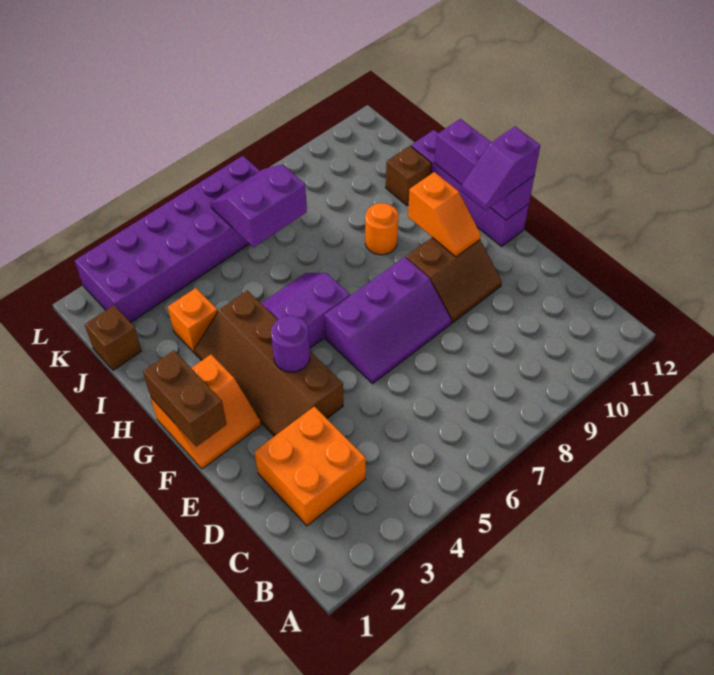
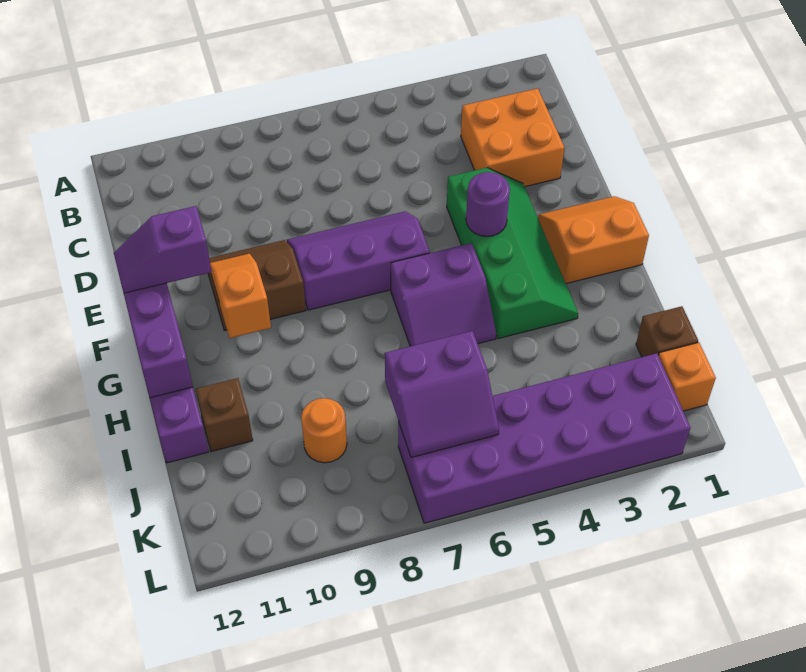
brown 2x4 slope [194,290,343,436] -> green 2x4 slope [447,168,578,339]
brown 1x2 brick [143,350,227,447] -> none
purple 1x2 slope [461,126,540,210] -> purple 1x2 slope turned to [114,206,212,293]
orange 1x1 round brick [365,203,399,255] -> orange 1x1 round brick moved to [301,398,347,463]
orange 1x1 brick [168,288,218,353] -> orange 1x1 brick moved to [658,343,716,411]

